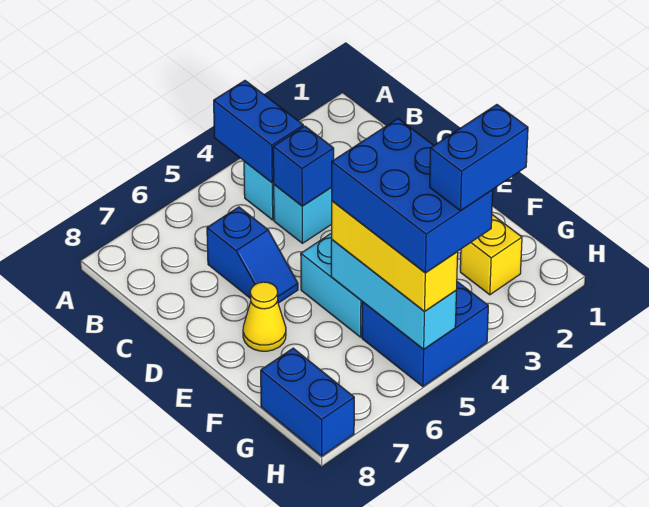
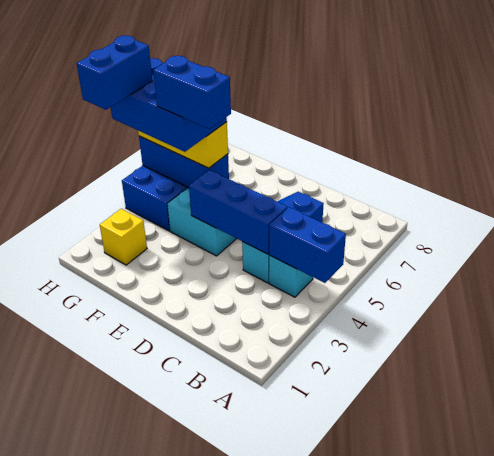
blue 1x1 brick [273,126,334,206] -> blue 1x3 brick [189,170,287,254]
yellow 1x1 cone [243,282,286,351] -> none
cyan 1x3 brick [331,240,456,349] -> blue 1x3 brick [139,136,229,188]
blue 1x2 brick [261,348,354,456] -> blue 1x2 brick moved to [153,56,231,129]

